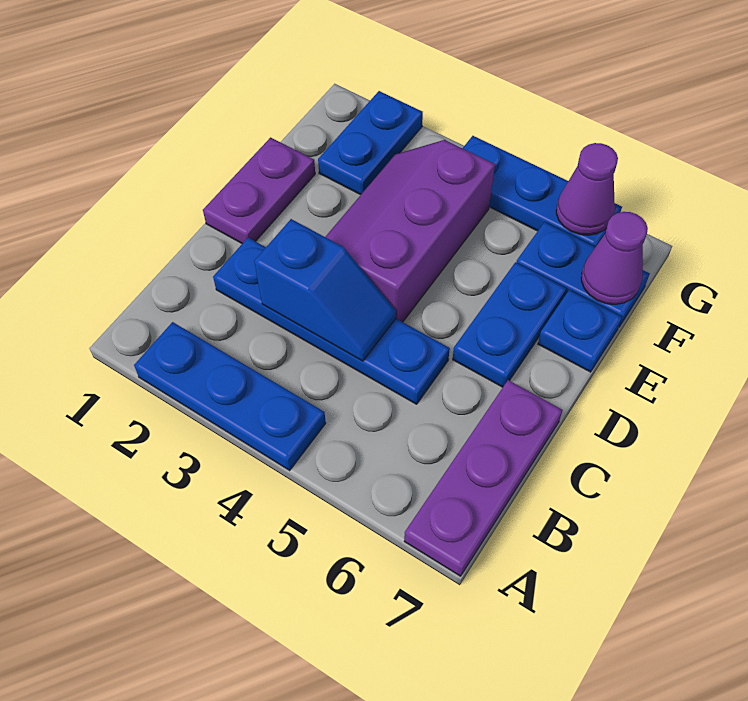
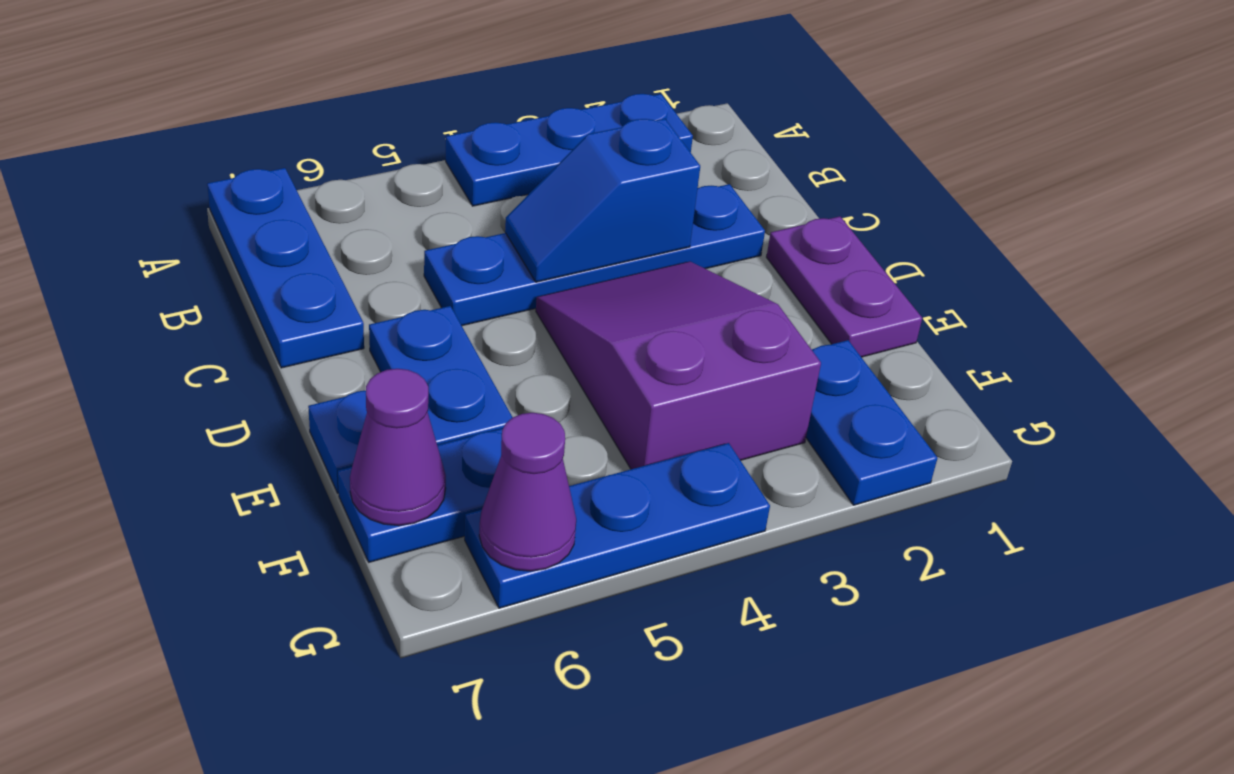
purple 1x3 plate [404,380,563,576] -> blue 1x3 plate [207,168,364,368]
purple 2x3 slope [326,140,495,322] -> purple 2x3 slope turned to [536,262,821,469]

